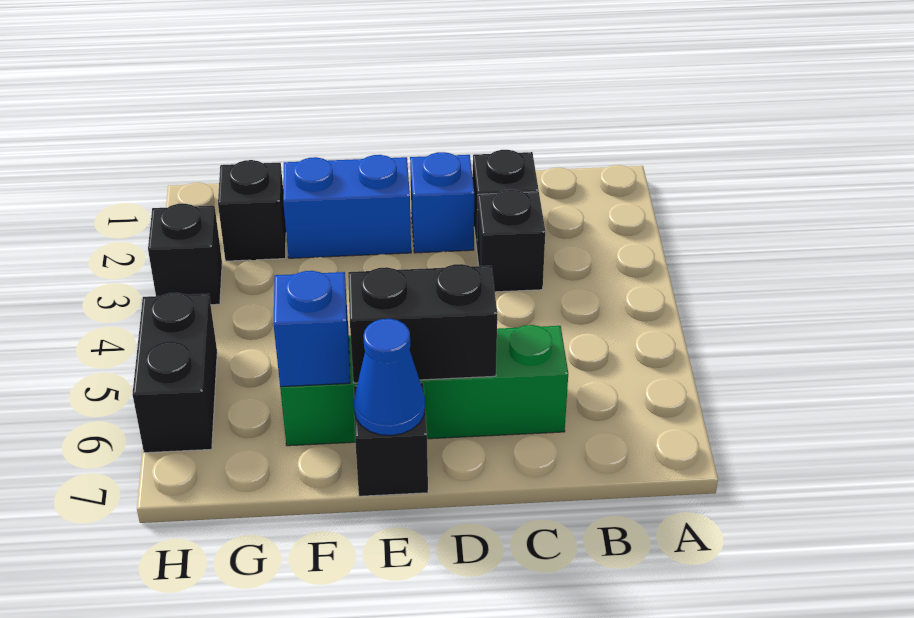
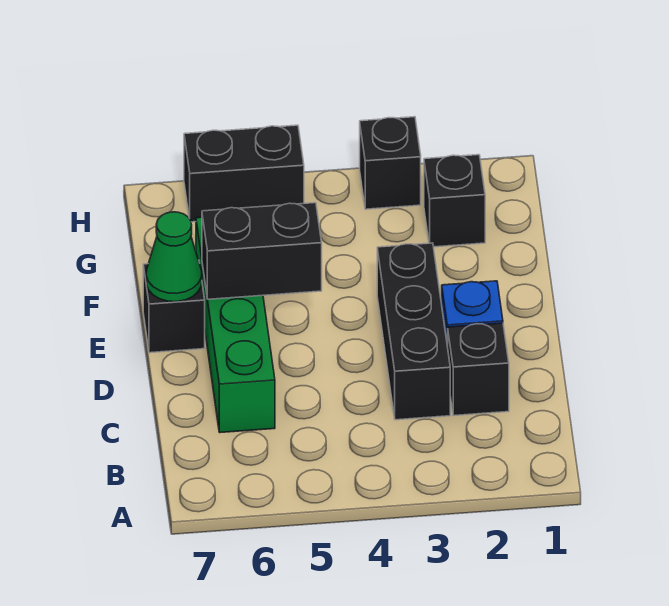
black 1x1 brick [477,190,545,292] -> black 1x3 brick [377,243,450,420]
black 1x2 brick [348,264,497,383] -> black 1x2 brick turned to [202,203,322,299]
blue 1x2 brick [283,155,411,258] -> none
blue 1x1 cone [354,319,425,436] -> green 1x1 cone [146,212,202,302]
blue 1x1 brick [273,271,350,387] -> none

